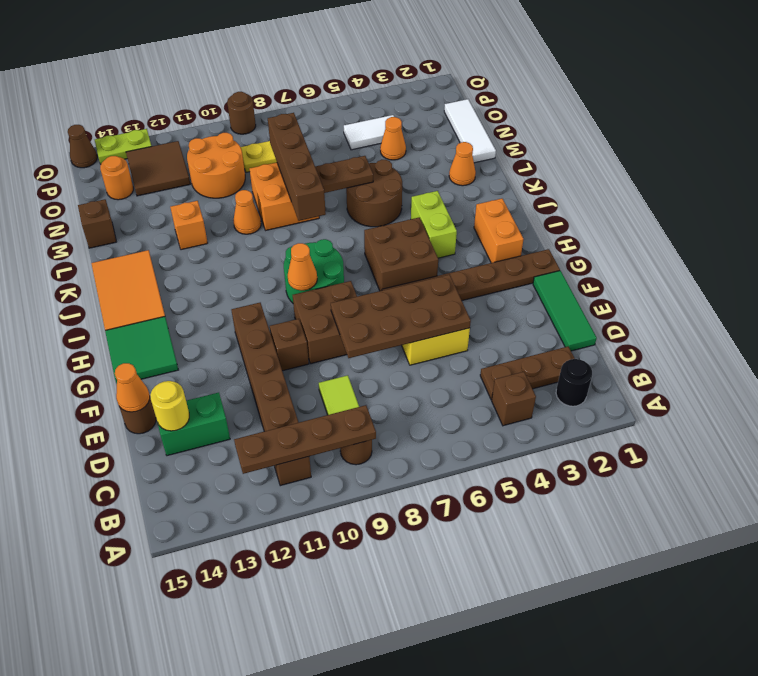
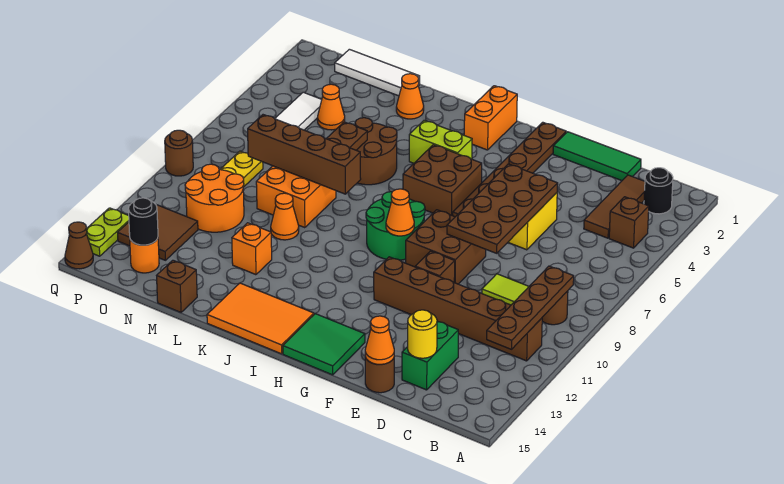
brown 1x3 plate [480,346,575,400] -> brown 1x3 tile [584,175,645,238]
orange 1x2 brick [474,199,523,263] -> orange 1x2 brick turned to [464,86,517,150]
none -> black 1x1 round brick [129,198,158,245]

